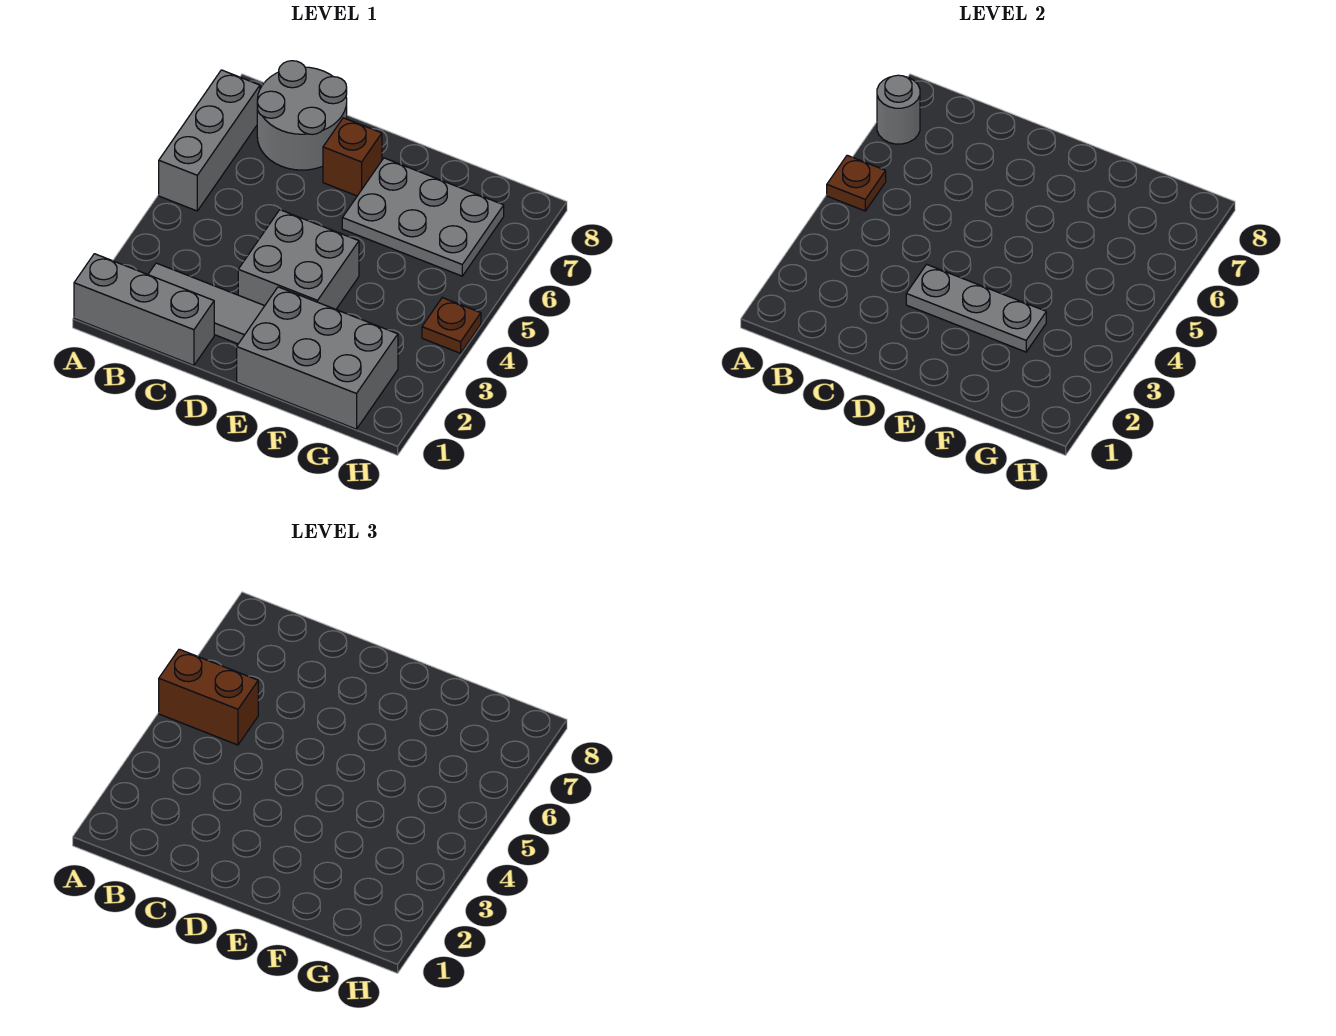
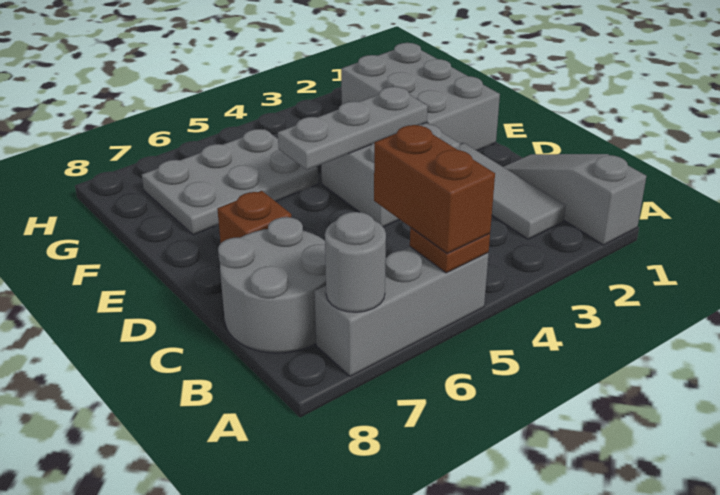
grey 1x3 brick [74,254,214,365] -> grey 1x3 slope [503,154,646,245]
grey 1x3 plate [906,264,1046,352] -> grey 1x3 plate turned to [278,87,428,170]
grey 2x3 plate [342,158,504,276] -> grey 2x3 plate turned to [142,129,318,235]
brown 1x1 plate [422,298,481,353] -> none

